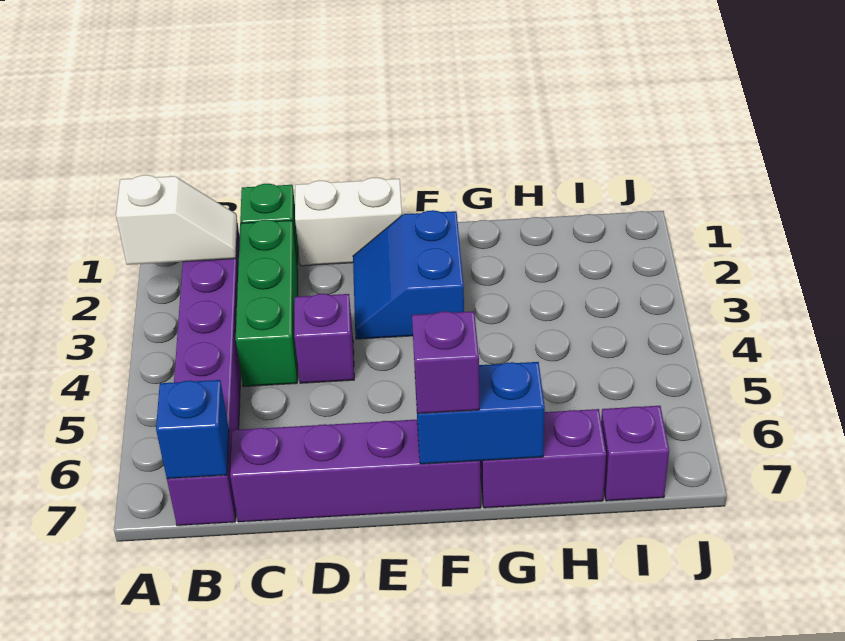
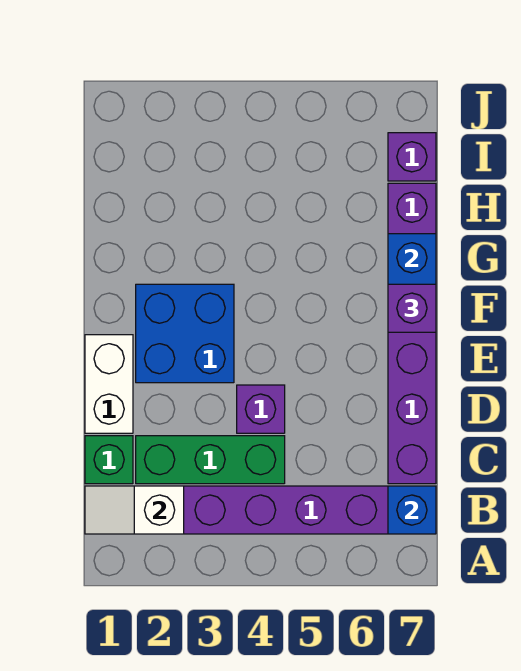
white 1x2 slope [116,175,237,265] -> white 1x2 slope turned to [85,486,184,534]
blue 2x2 slope [353,210,464,339] -> blue 2x2 brick [136,284,234,383]

